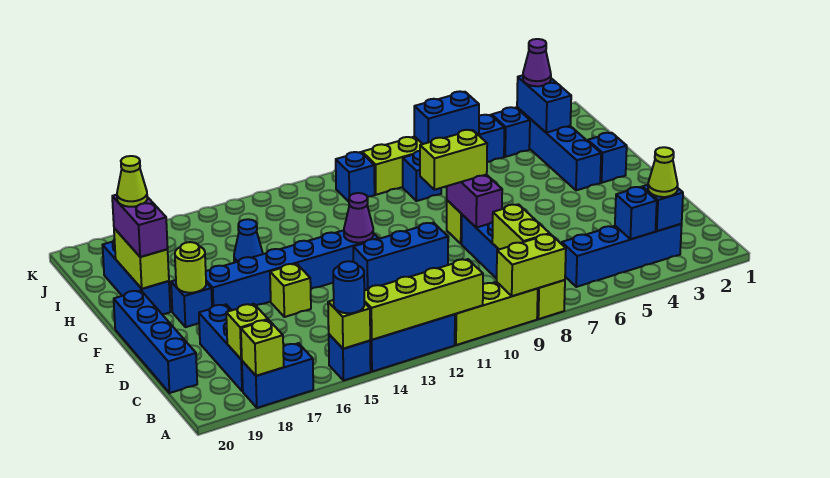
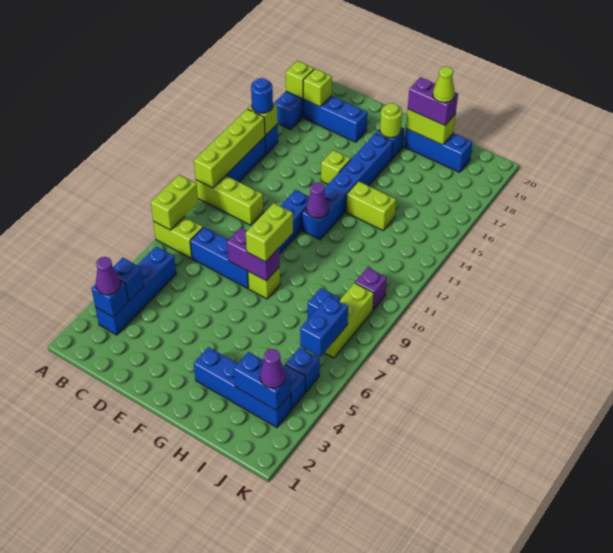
lime 1x3 brick [455,282,538,345] -> lime 1x3 brick turned to [196,176,263,225]
lime 1x1 cone [648,147,678,197] -> purple 1x1 cone [96,257,120,295]
lime 1x2 brick [492,204,550,249] -> lime 1x2 brick moved to [346,181,396,230]
blue 1x4 brick [114,291,197,393] -> none
blue 1x1 brick [588,133,627,183] -> none
blue 1x1 cone [234,219,263,263] -> none
blue 1x1 brick [336,152,375,202] -> purple 1x1 brick [355,268,387,310]

